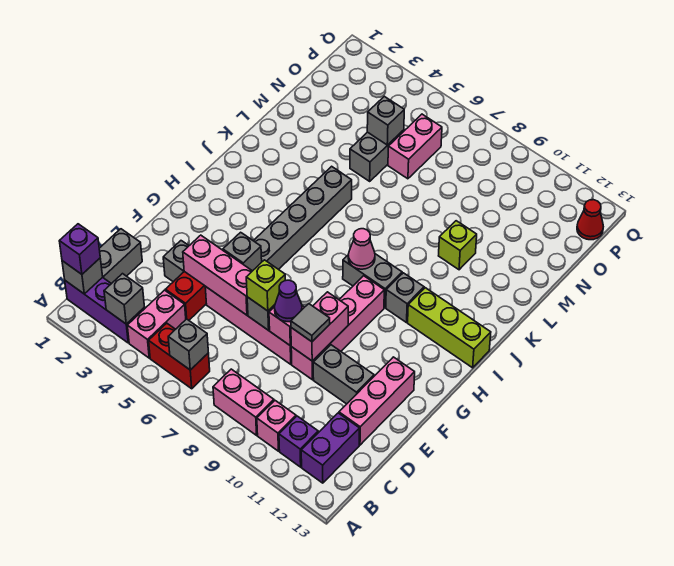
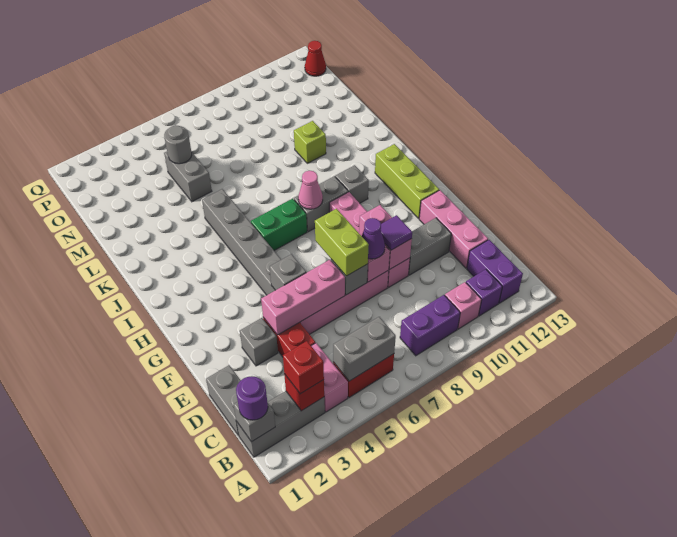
purple 1x3 brick [65,277,145,343] -> grey 1x3 brick [237,391,325,457]
purple 1x1 brick [59,224,100,274] -> purple 1x1 round brick [236,376,268,420]
grey 1x1 brick [104,274,144,324] -> red 1x1 brick [284,374,324,411]
none -> red 1x1 brick [283,341,324,394]
grey 1x1 brick [168,319,208,370] -> grey 1x2 brick [333,317,396,381]
pink 1x2 brick [213,369,274,435] -> purple 1x2 brick [400,295,460,356]
lime 1x1 brick [246,260,285,311] -> lime 1x2 brick [315,209,369,276]
grey 1x1 tile [291,304,330,342] -> purple 1x1 tile [381,215,412,250]
none -> green 1x2 brick [251,198,307,251]
lime 1x3 brick [408,288,491,368] -> lime 1x3 brick turned to [375,144,439,218]
grey 1x1 brick [367,96,404,145] -> grey 1x1 round brick [164,125,192,164]
pink 1x2 brick [388,114,442,179] -> none

